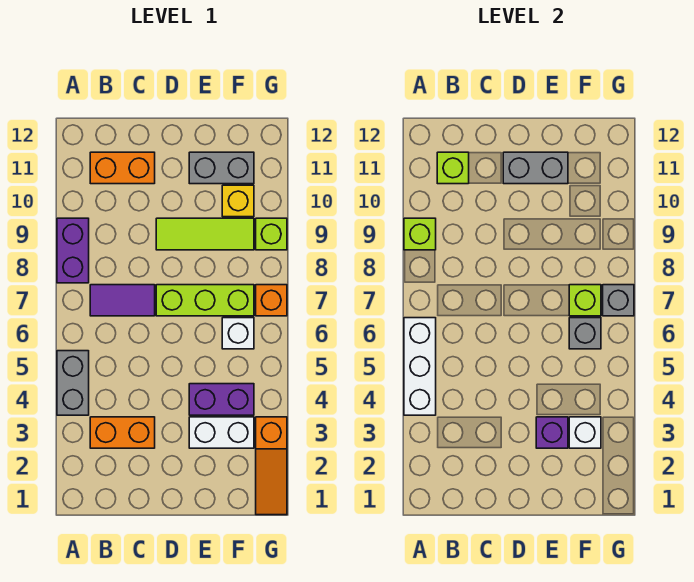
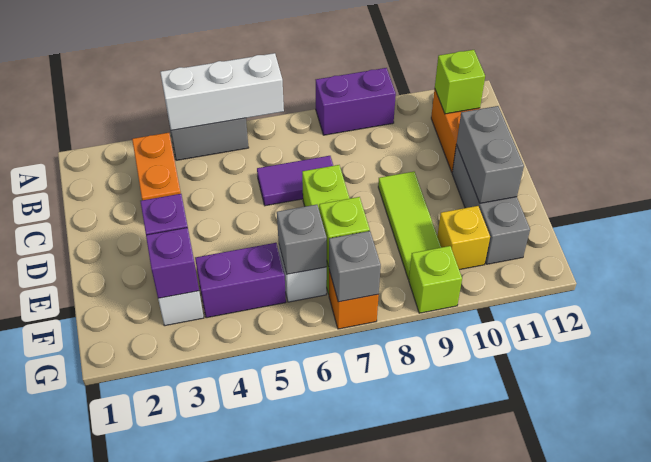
lime 1x1 brick [404,218,436,250] -> none
purple 1x2 tile [90,285,155,316] -> purple 1x2 tile turned to [257,156,333,206]
purple 1x2 brick [189,384,254,415] -> purple 1x2 brick turned to [195,243,286,318]
grey 1x2 brick [189,152,254,184] -> grey 1x3 brick [452,145,530,264]
white 1x1 brick [569,417,601,448] -> purple 1x1 brick [146,228,199,298]
orange 1x3 slope [256,417,287,515] -> none

